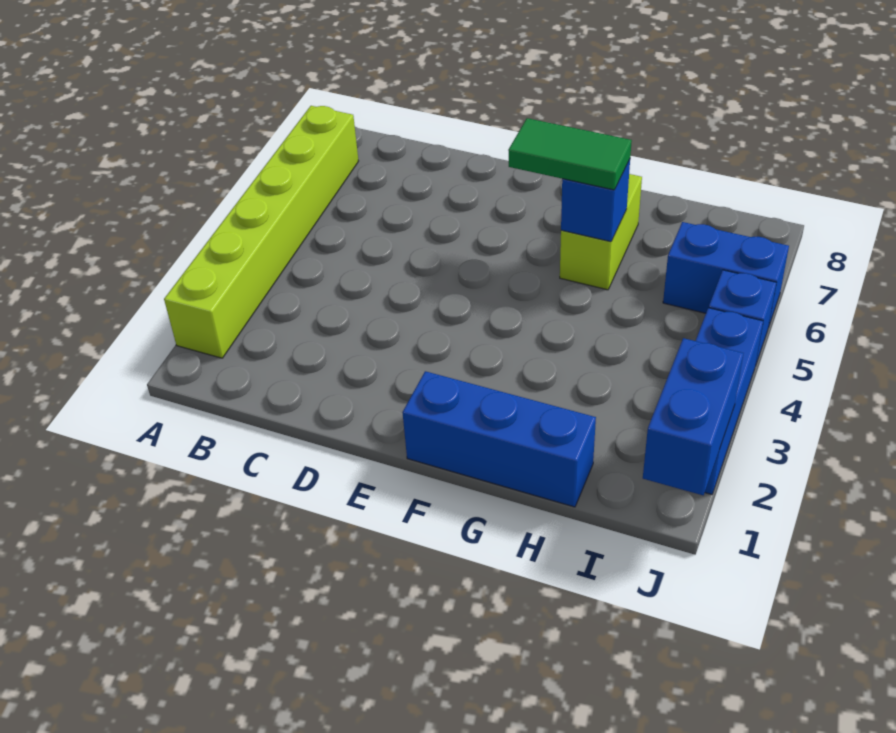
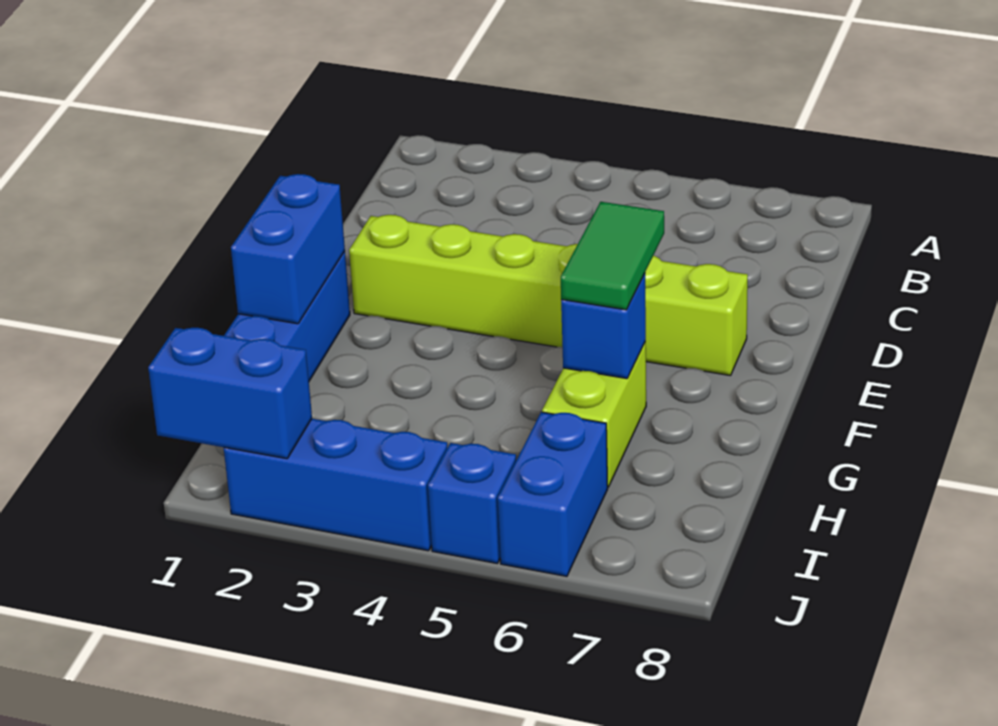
lime 1x6 brick [164,106,358,358] -> lime 1x6 brick moved to [349,215,748,376]
none -> blue 1x2 brick [231,174,345,324]
lime 1x2 brick [560,174,642,290] -> lime 1x2 brick turned to [542,342,646,487]

